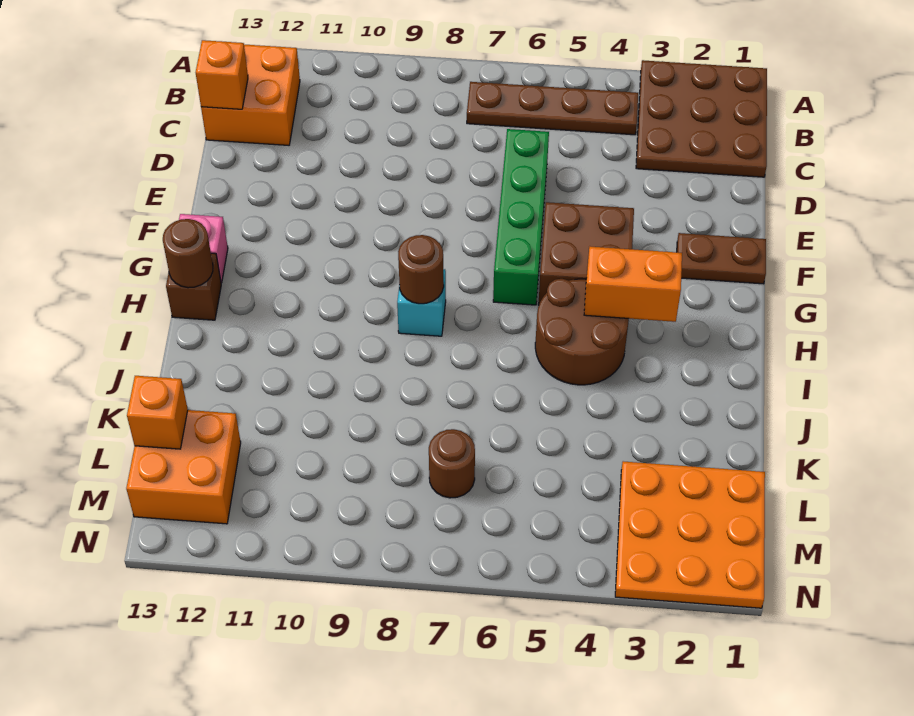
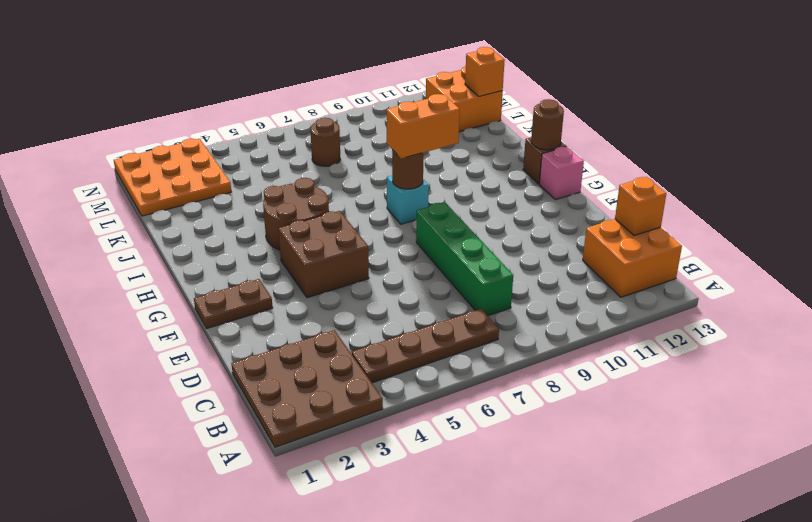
green 1x4 brick [493,129,549,305] -> green 1x4 brick moved to [416,202,513,316]
orange 1x2 brick [584,247,682,322] -> orange 1x2 brick moved to [387,94,460,158]

